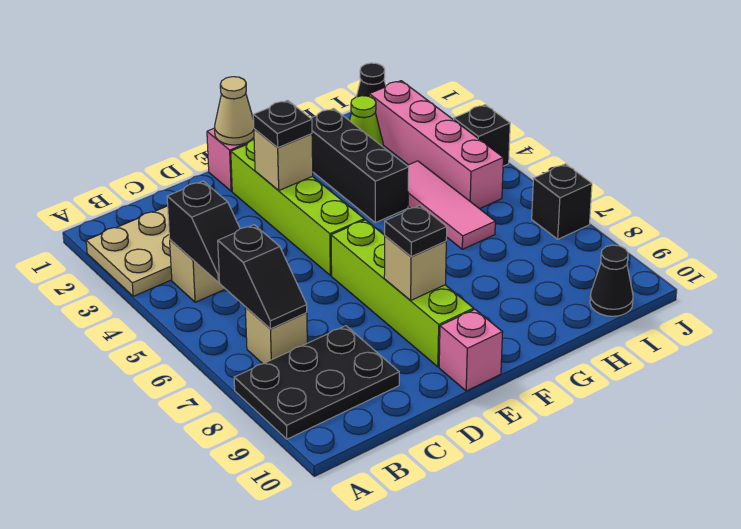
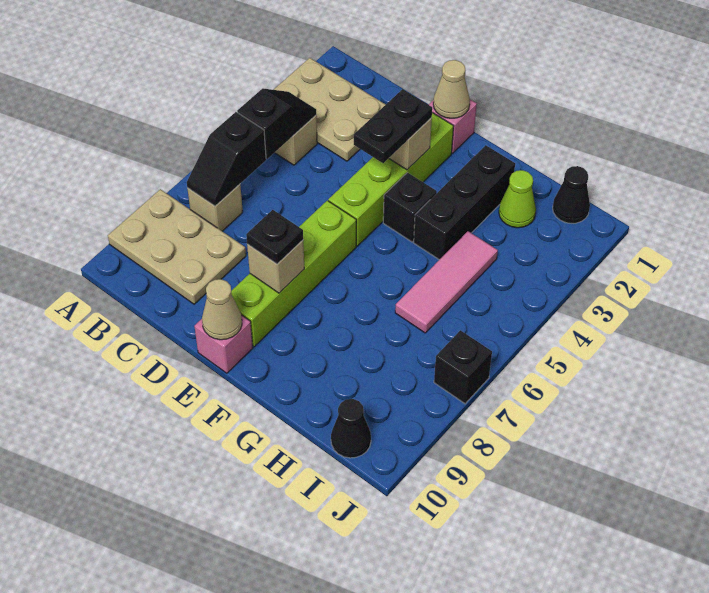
black 2x3 plate [234,326,399,439] -> tan 2x3 plate [108,189,246,304]
black 1x2 slope [167,181,240,282] -> black 1x2 slope turned to [237,88,316,159]
black 1x1 plate [253,100,312,148] -> black 1x2 plate [354,89,432,163]
none -> tan 1x1 cone [202,279,242,340]
pink 1x4 brick [369,81,503,209] -> none
black 1x1 brick [454,105,510,166] -> black 1x1 brick moved to [383,173,437,242]

